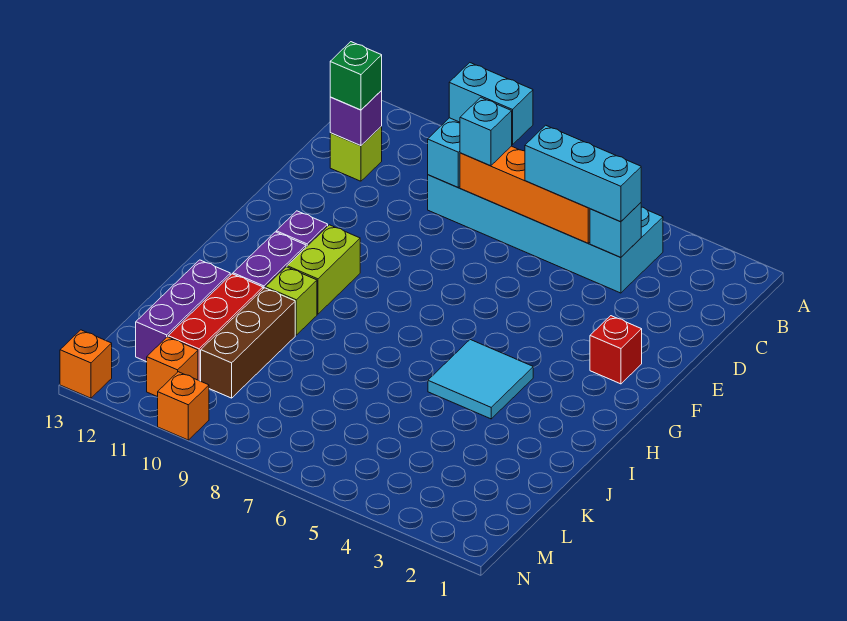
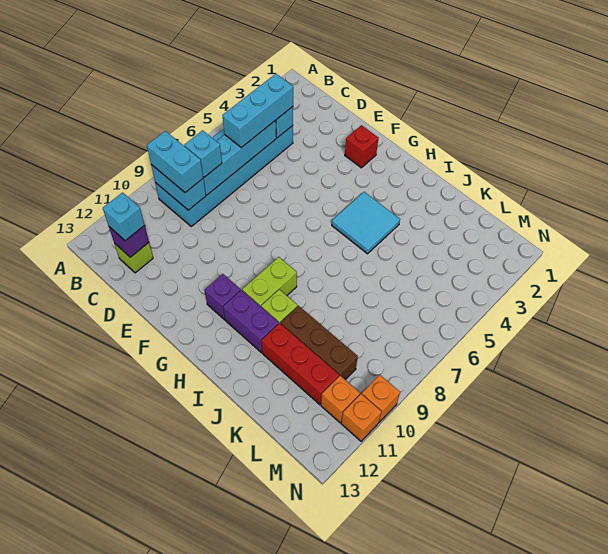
cyan 1x2 brick [449,63,533,145] -> cyan 1x2 brick turned to [147,131,203,193]
orange 1x4 brick [460,146,590,243] -> cyan 1x4 brick [203,120,276,195]
green 1x1 brick [330,42,382,110] -> cyan 1x1 brick [103,193,144,241]
lime 1x2 brick [287,225,360,314] -> lime 1x2 brick turned to [242,257,297,306]
purple 1x3 brick [136,260,230,362] -> none
orange 1x1 brick [60,330,112,398] -> orange 1x1 brick moved to [341,394,381,441]

